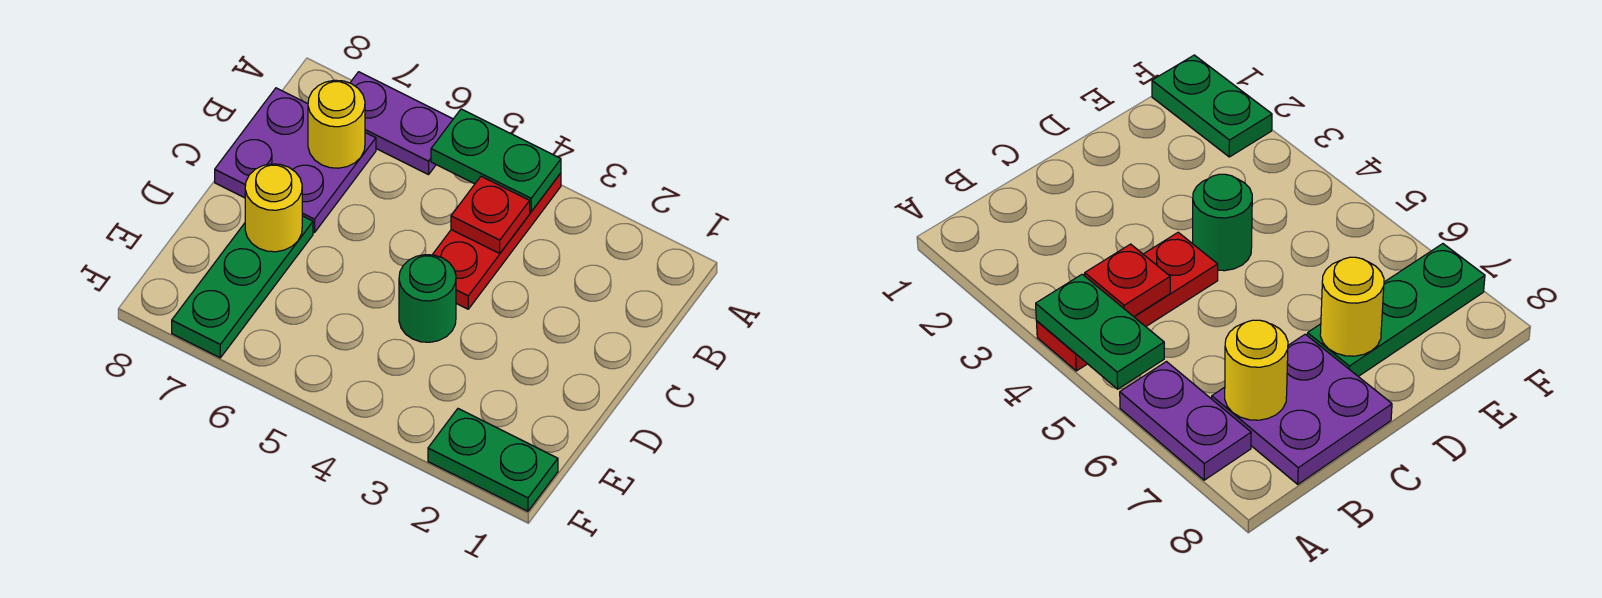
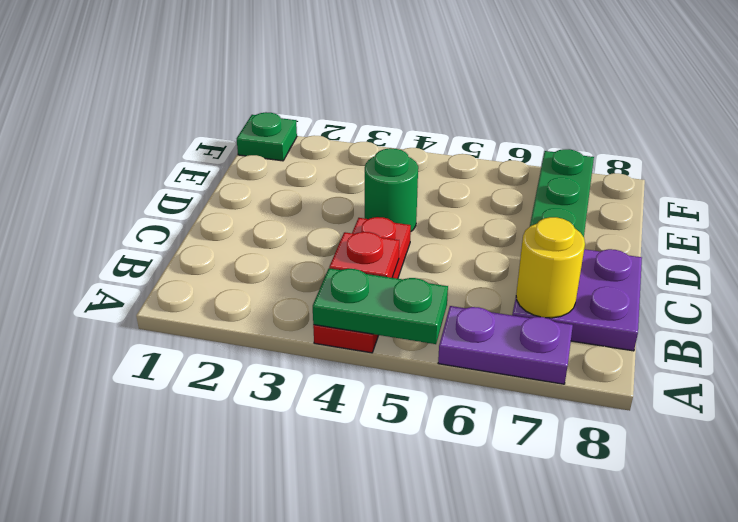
yellow 1x1 round brick [245,164,302,252] -> none
green 1x2 plate [428,409,558,511] -> green 1x1 plate [237,112,297,161]

